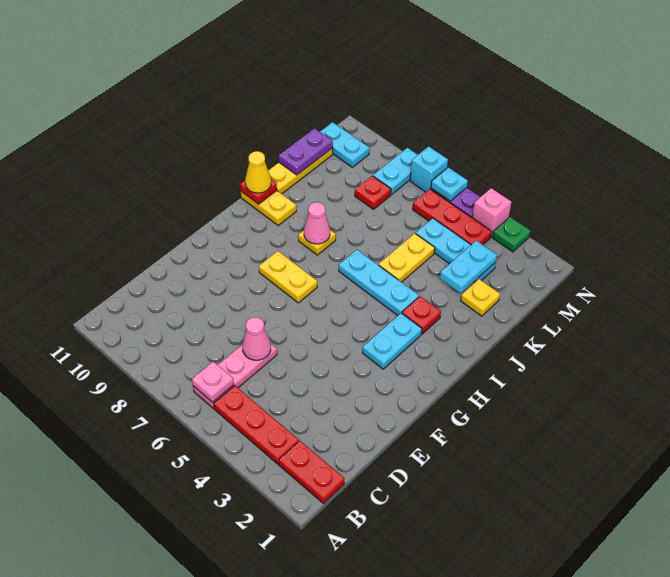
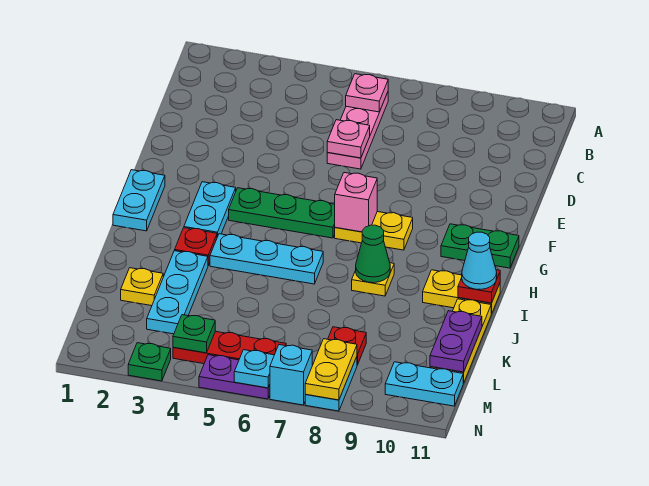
red 1x2 plate [279,441,344,504] -> none
red 1x3 plate [214,386,299,464] -> none
pink 1x1 cone [242,317,271,360] -> pink 1x1 plate [327,120,370,158]
none -> green 1x3 plate [229,188,335,238]
none -> green 1x2 plate [441,224,519,268]
pink 1x1 cone [304,202,330,244] -> green 1x1 cone [356,225,390,283]
yellow 1x1 cone [245,151,271,193] -> cyan 1x1 cone [462,232,497,289]
yellow 1x2 plate [379,234,435,282] -> yellow 1x2 plate moved to [305,339,357,400]
cyan 1x2 plate [440,241,497,293] -> cyan 1x2 plate moved to [113,170,165,231]
cyan 1x3 plate [416,218,496,282] -> cyan 1x3 plate turned to [147,251,208,334]
none -> green 1x1 plate [173,315,215,353]
pink 1x1 brick [472,188,512,237] -> pink 1x1 brick moved to [335,173,377,232]

